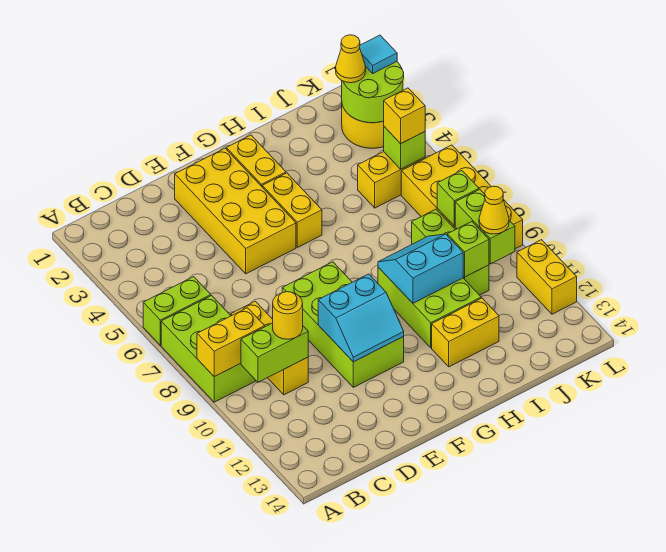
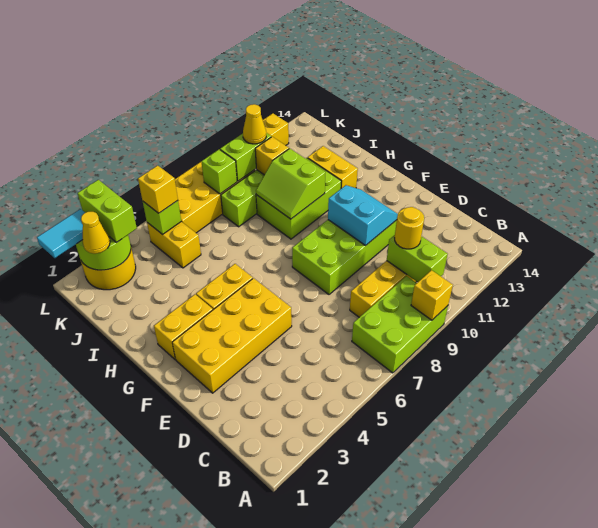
lime 1x2 brick [143,277,211,345] -> lime 1x2 brick moved to [78,180,137,243]
yellow 1x2 brick [197,308,265,377] -> yellow 1x1 brick [411,270,453,320]
cyan 2x2 slope [378,234,463,303] -> lime 2x2 slope [256,148,325,219]
lime 1x1 brick [447,222,489,277] -> yellow 1x1 brick [255,137,289,175]
cyan 1x1 tile [360,35,397,73] -> cyan 1x2 tile [37,209,85,258]

